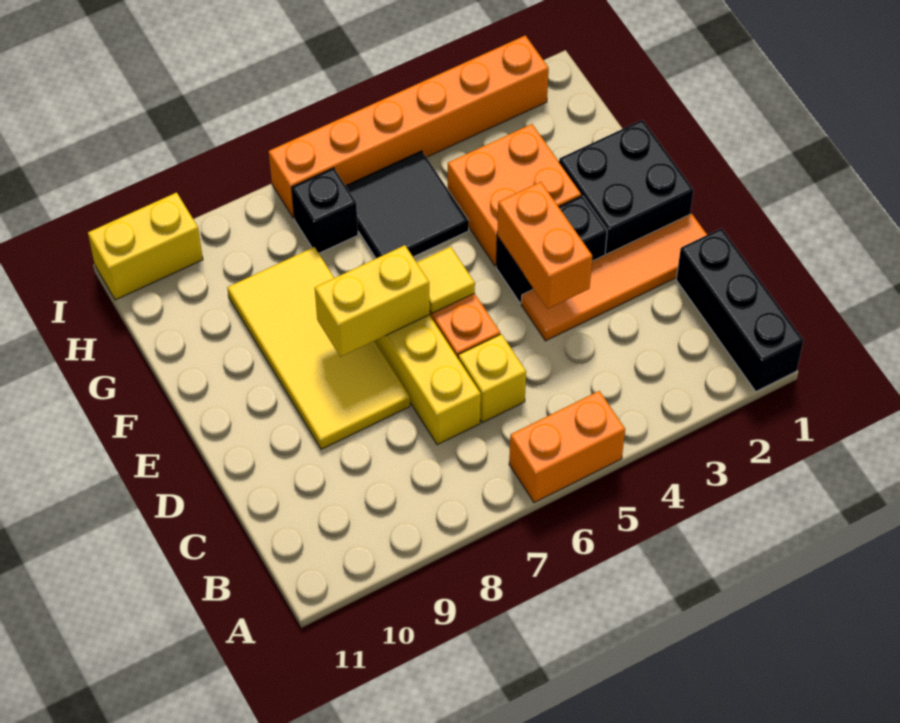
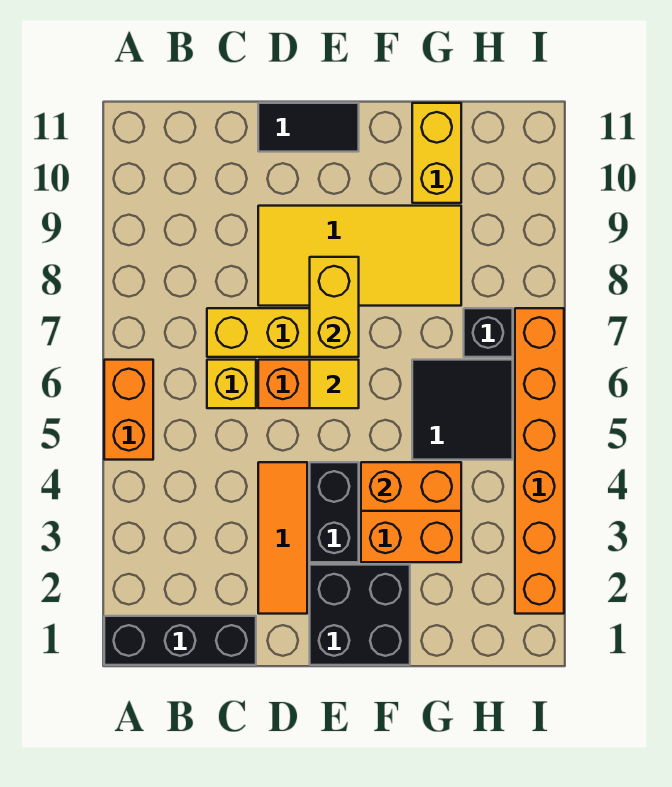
orange 1x4 tile [521,214,707,341] -> orange 1x3 tile [258,462,307,614]
orange 1x2 brick [497,182,592,309] -> orange 1x2 brick moved to [361,462,461,511]
none -> black 1x2 tile [258,103,359,152]
yellow 1x2 brick [88,192,203,300] -> yellow 1x2 brick moved to [412,103,461,203]

